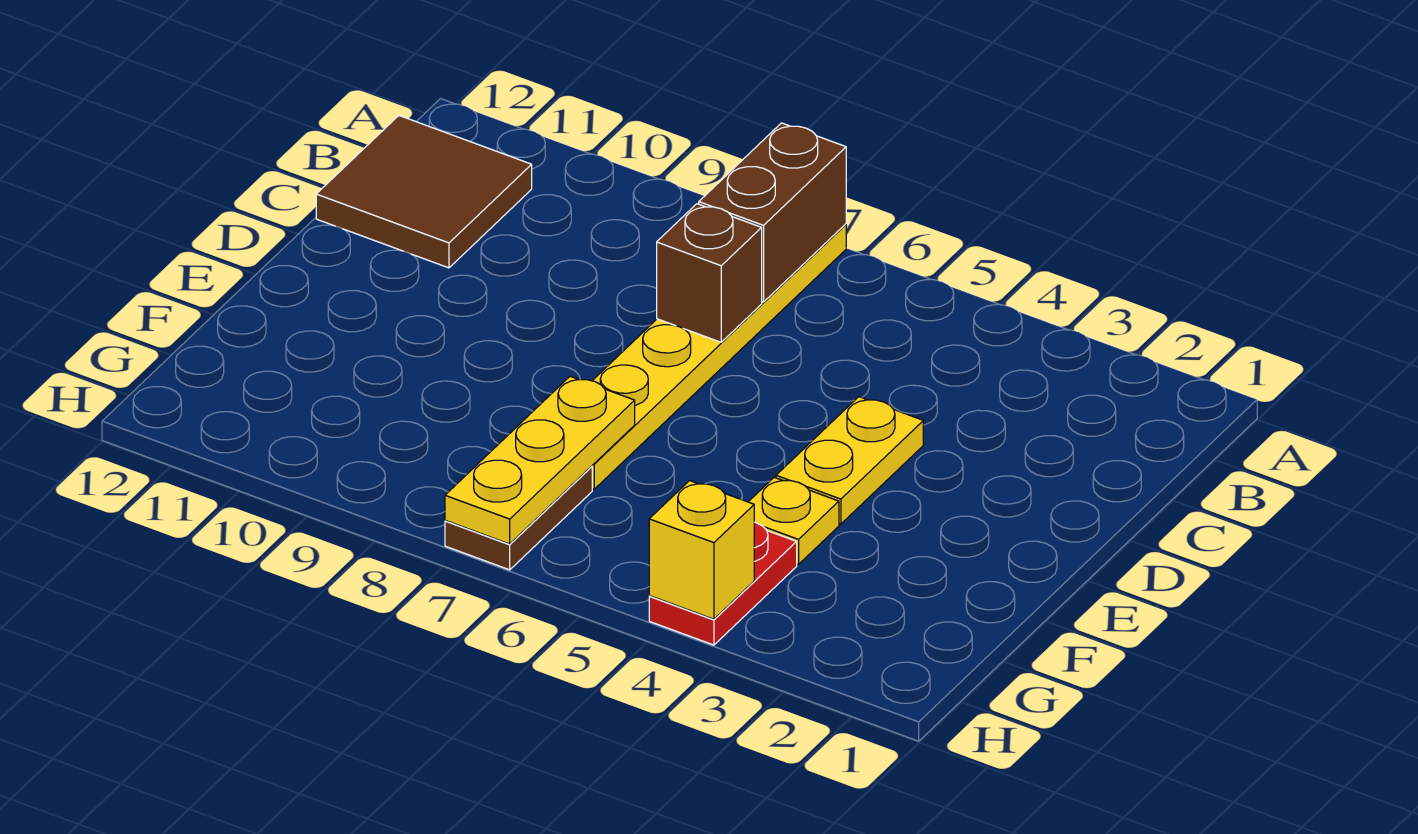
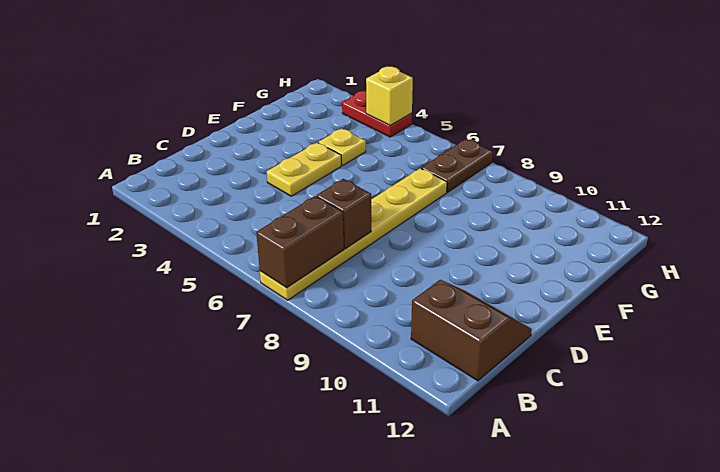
brown 2x2 tile [316,116,532,268] -> brown 2x2 slope [411,280,532,381]
yellow 1x3 plate [445,376,635,544] -> none
red 1x2 plate [649,522,797,645] -> red 1x2 plate turned to [342,91,412,137]

